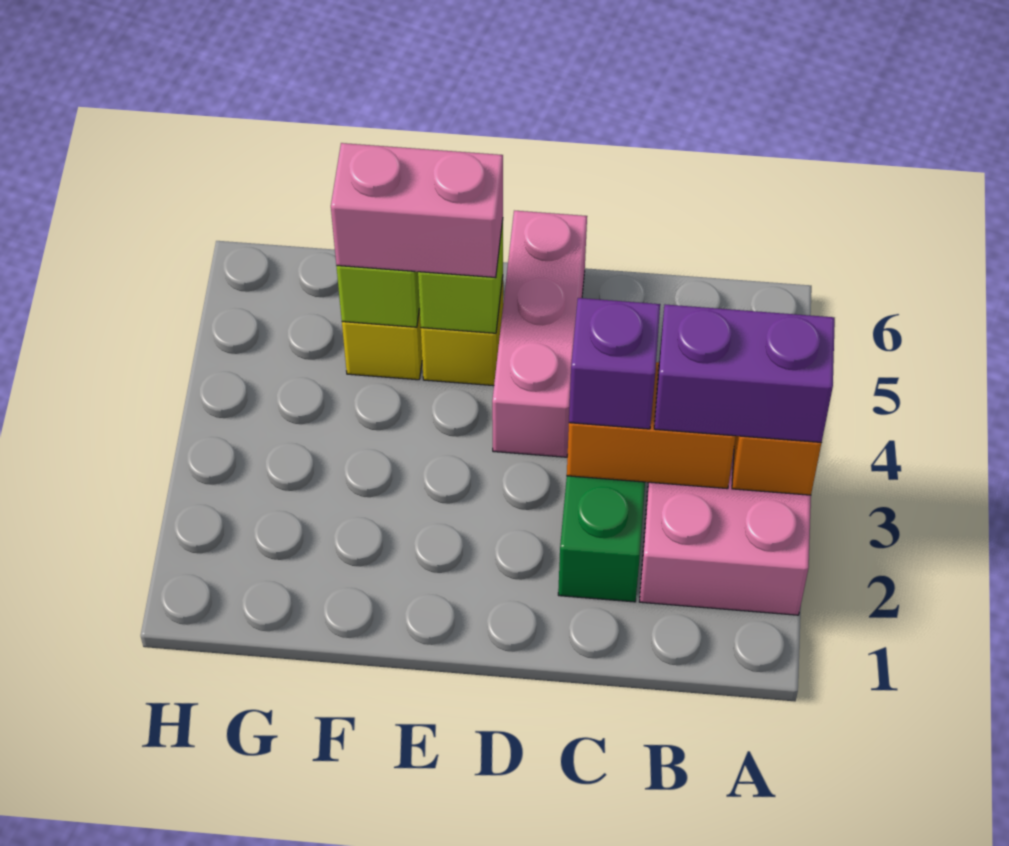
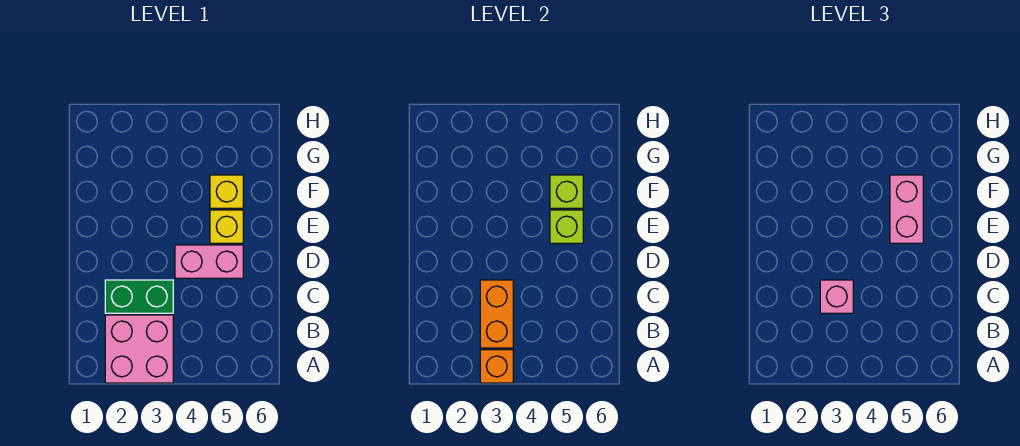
purple 1x2 brick [654,305,835,443] -> none
purple 1x1 brick [569,298,660,429] -> pink 1x1 brick [820,280,853,313]
pink 1x3 brick [492,211,587,457] -> pink 1x2 brick [175,245,243,278]

